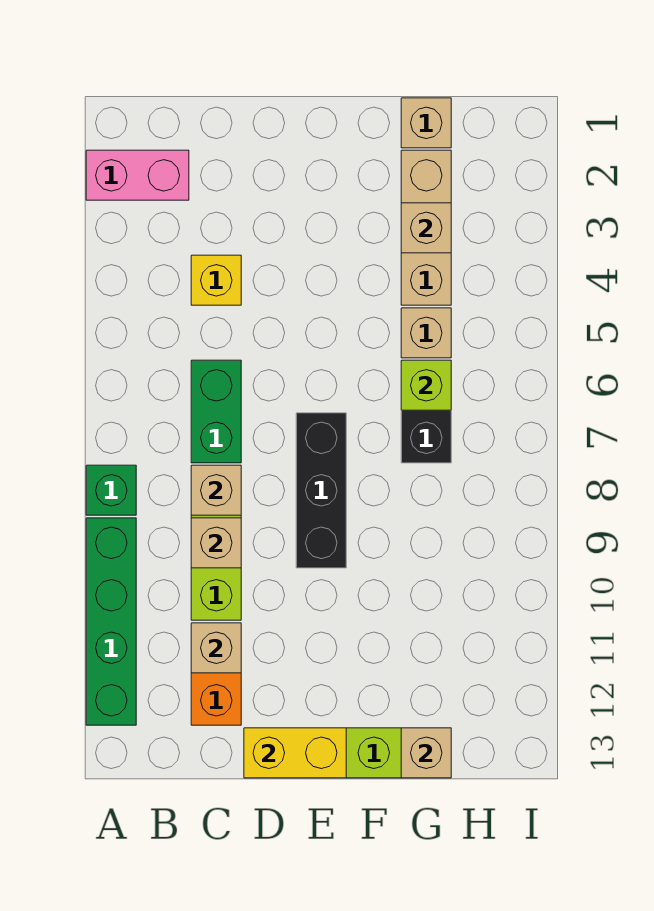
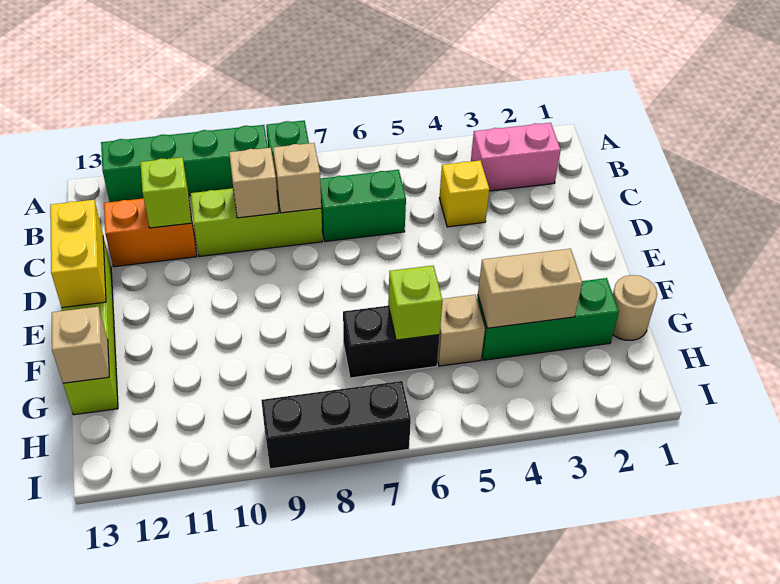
pink 1x2 brick [86,150,189,200] -> pink 1x2 brick turned to [471,123,561,191]
tan 1x1 brick [191,623,241,673] -> lime 1x1 brick [140,157,191,228]
black 1x3 brick [296,413,346,568] -> black 1x3 brick moved to [261,381,411,469]
tan 1x1 brick [401,98,451,148] -> tan 1x1 round brick [613,275,657,340]
tan 1x3 brick [401,150,451,305] -> green 1x3 brick [477,278,619,360]
tan 1x1 brick [401,203,451,253] -> tan 1x2 brick [478,249,582,328]

